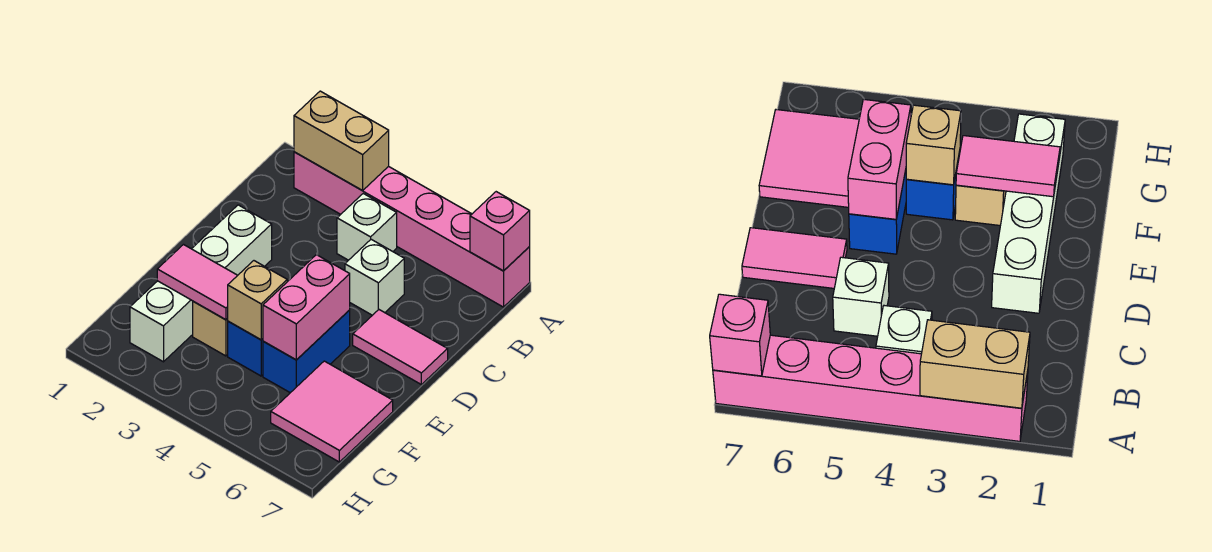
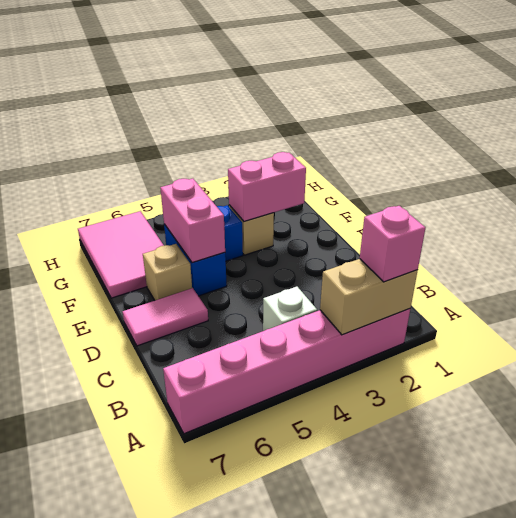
pink 1x1 brick [470,192,530,271] -> pink 1x1 brick moved to [360,206,425,282]
white 1x1 brick [345,239,404,315] -> none
white 1x4 brick [130,205,272,362] -> none
pink 1x2 tile [157,245,238,320] -> pink 1x2 brick [228,152,306,222]
tan 1x1 brick [228,261,287,340] -> tan 1x1 brick moved to [143,244,192,300]
pink 2x2 tile [271,361,393,462] -> pink 2x3 tile [78,211,164,298]

